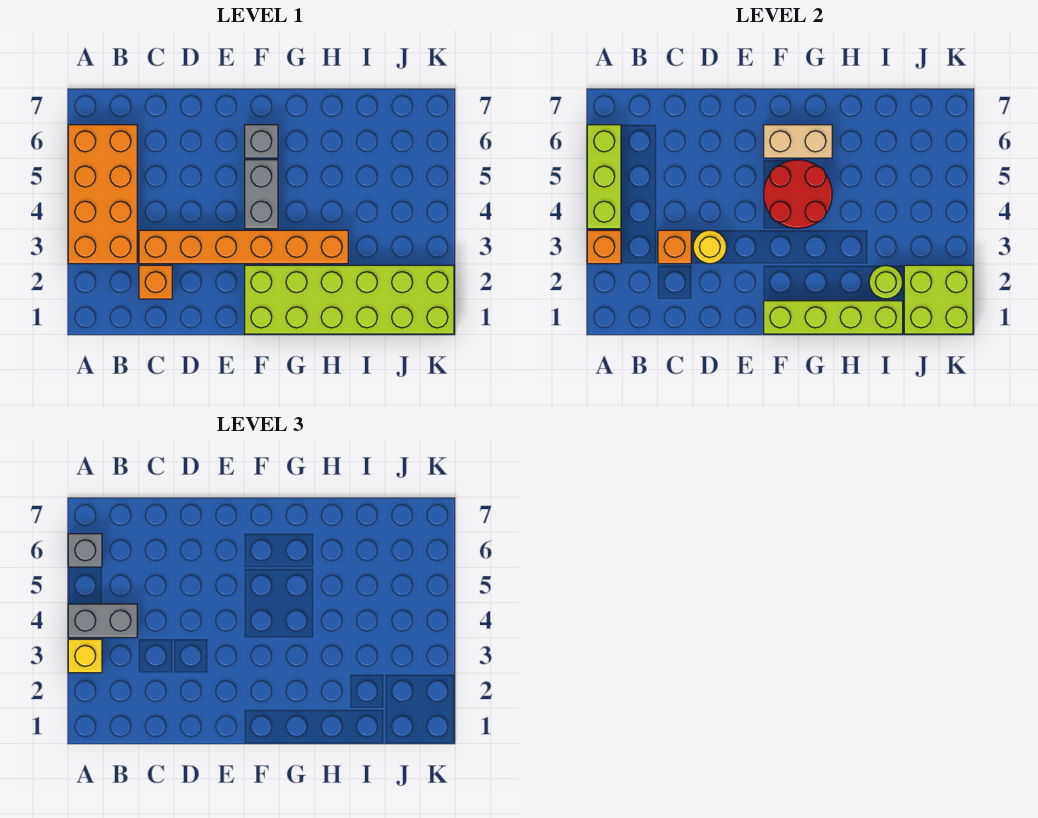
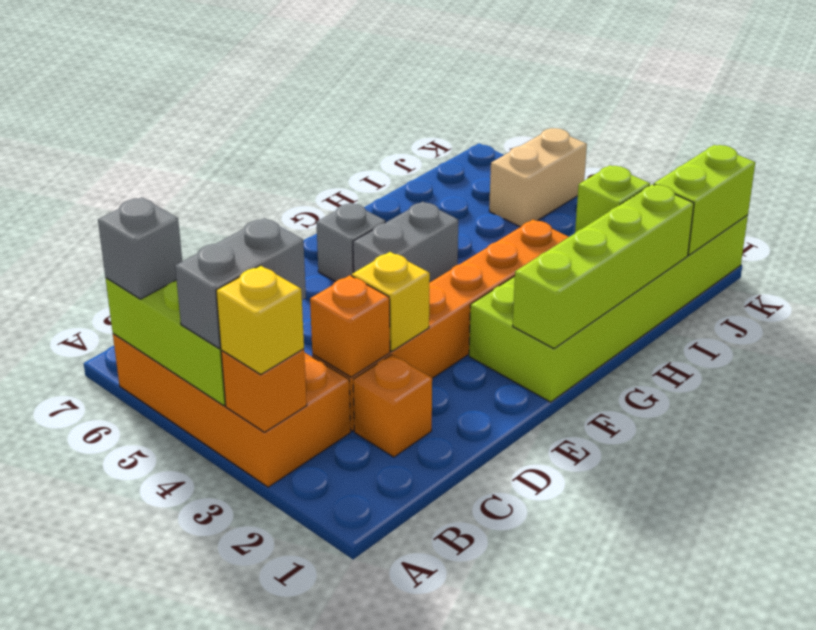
yellow 1x1 round brick [693,230,727,264] -> yellow 1x1 brick [352,252,430,351]
grey 1x2 brick [245,160,278,229] -> grey 1x2 brick turned to [353,202,458,283]
red 2x2 round brick [764,160,832,228] -> none
tan 1x2 brick [764,125,832,158] -> tan 1x2 brick moved to [489,128,587,227]
lime 1x1 round brick [869,265,903,299] -> lime 1x1 brick [575,165,650,232]
lime 2x2 brick [904,265,973,334] -> lime 1x2 brick [654,145,755,255]

